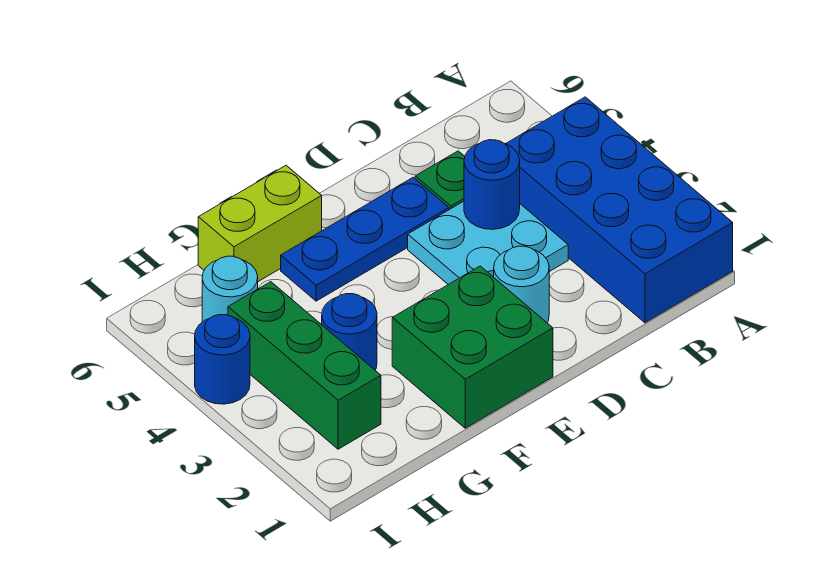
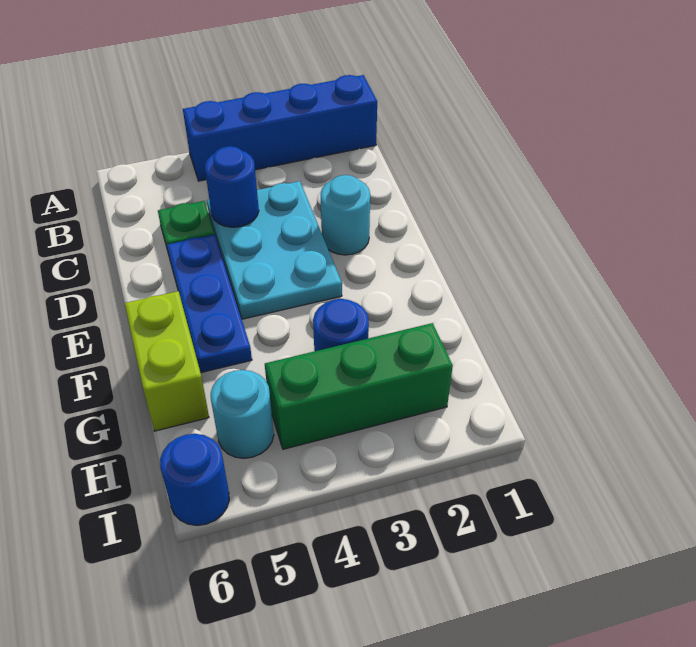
blue 2x4 brick [506,97,733,323] -> blue 1x4 brick [183,75,377,181]
cyan 2x2 plate [408,201,568,285] -> cyan 2x3 plate [207,181,342,319]
green 2x2 brick [392,266,553,428] -> none
blue 1x1 round brick [195,315,250,404] -> blue 1x1 round brick moved to [160,434,229,525]

